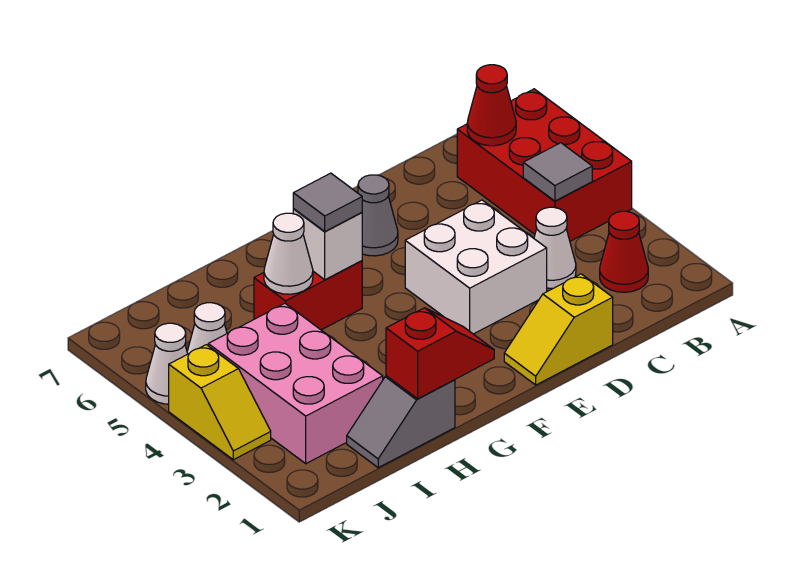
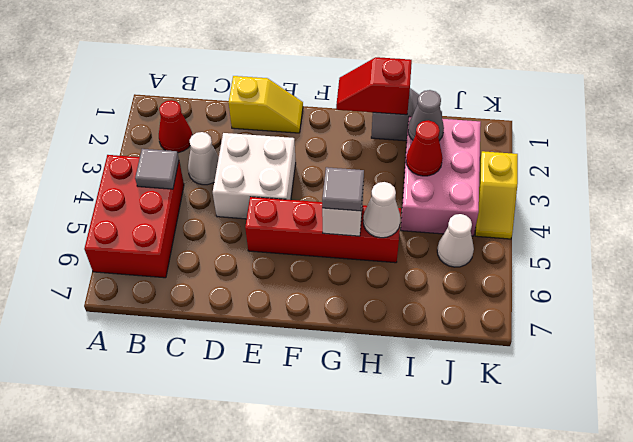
red 1x1 cone [467,65,516,146] -> red 1x1 cone moved to [406,120,443,176]
grey 1x1 cone [358,175,398,256] -> grey 1x1 cone moved to [408,90,444,141]
red 1x2 brick [254,261,362,330] -> red 1x4 brick [245,197,401,263]
yellow 1x2 slope [169,345,271,460] -> yellow 1x2 slope turned to [475,151,518,239]
white 1x1 cone [146,323,188,404] -> none

